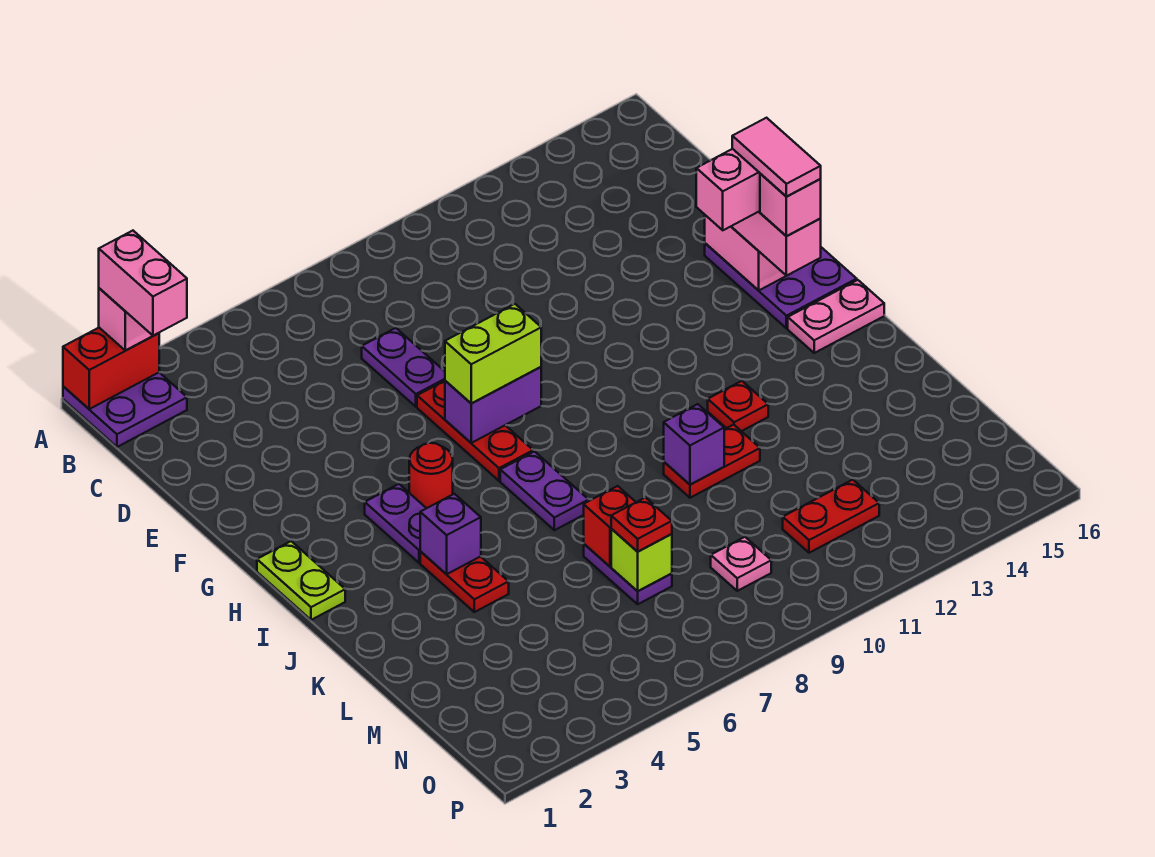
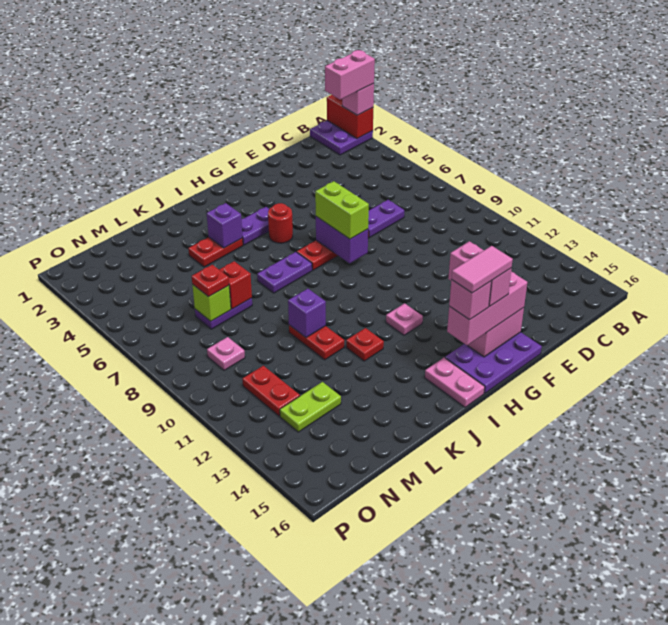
lime 1x2 plate [257,541,345,620] -> lime 1x2 plate moved to [280,382,341,432]
none -> pink 1x1 plate [386,303,423,335]

